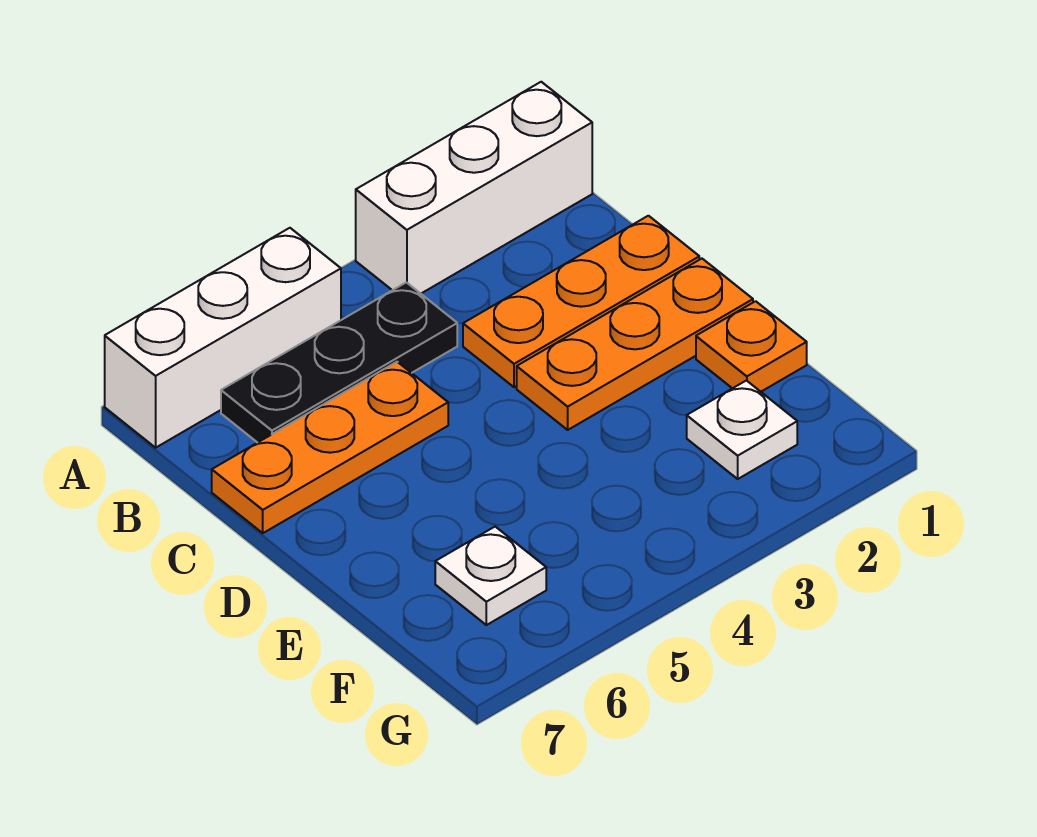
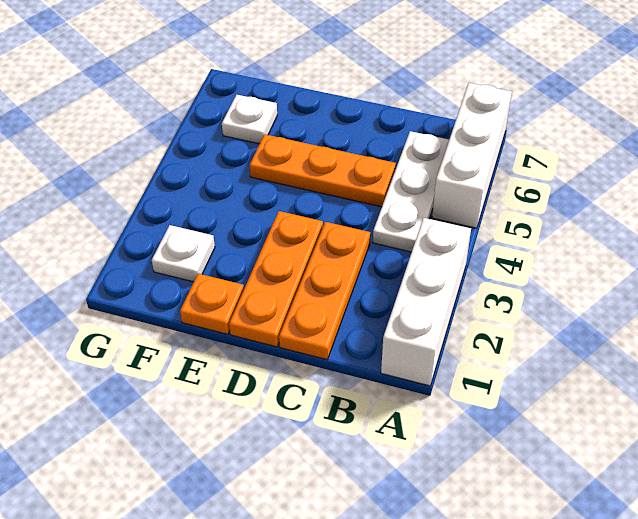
black 1x3 plate [221,282,457,443] -> white 1x3 plate [373,131,449,252]
orange 1x3 plate [212,362,448,533] -> orange 1x3 plate turned to [250,134,396,207]

